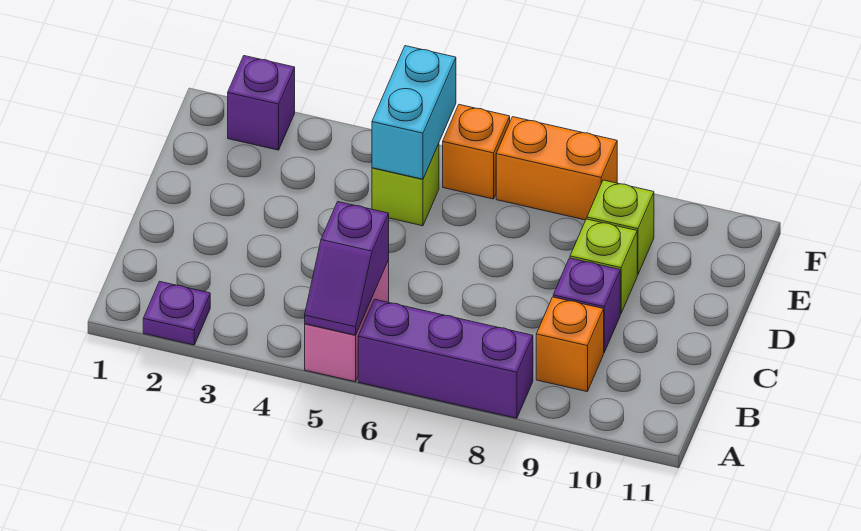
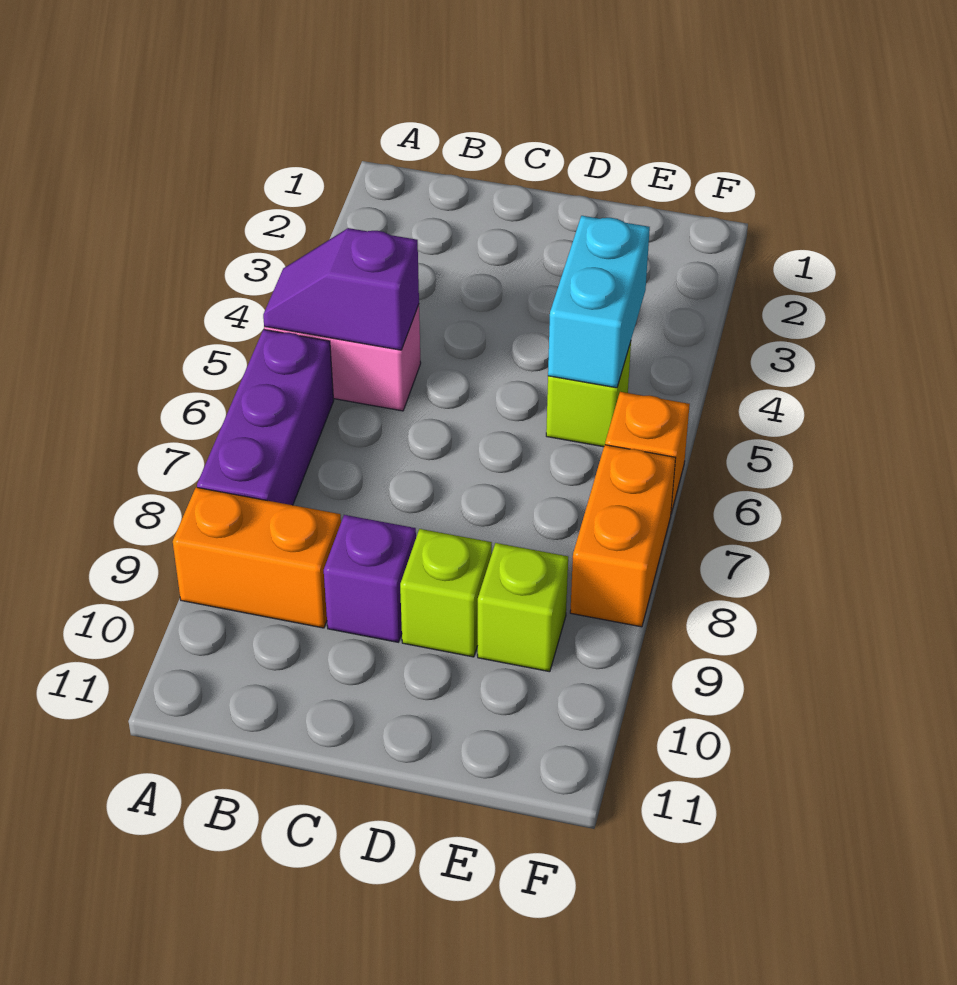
purple 1x1 plate [143,281,210,345] -> none
orange 1x1 brick [536,297,604,392] -> orange 1x2 brick [173,487,341,628]
cyan 1x2 brick [372,46,456,179] -> cyan 1x2 brick turned to [548,216,650,388]
purple 1x1 brick [228,56,295,150] -> none

